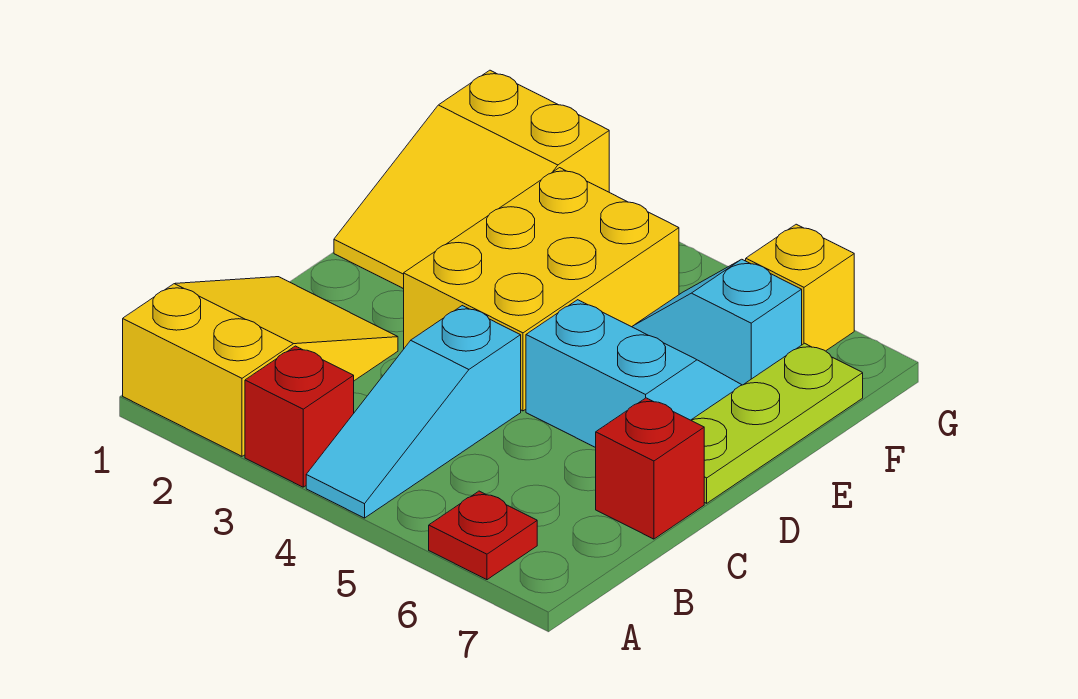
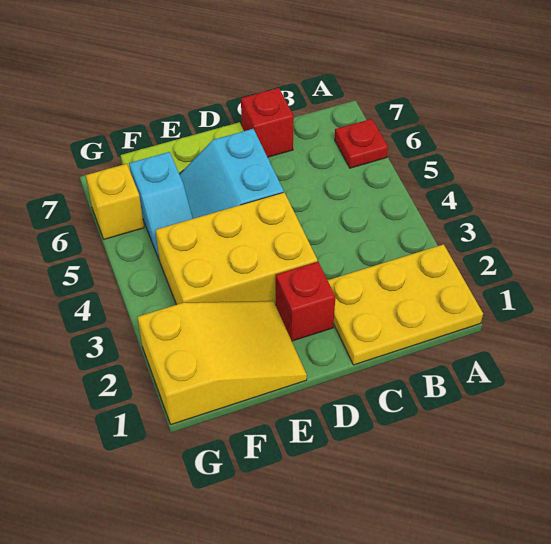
yellow 2x3 slope [123,277,398,456] -> yellow 2x3 plate [328,244,483,365]
red 1x1 brick [245,346,354,487] -> red 1x1 brick moved to [275,262,335,341]
cyan 1x3 slope [306,306,521,518] -> none

